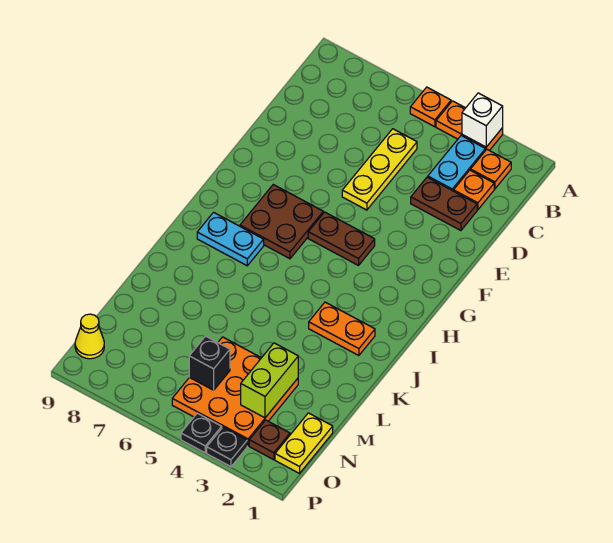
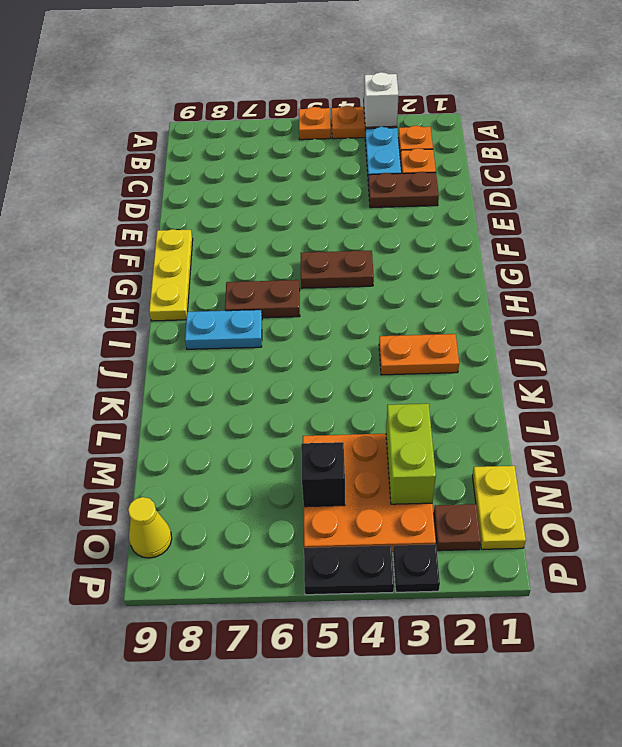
yellow 1x3 plate [342,129,417,210] -> yellow 1x3 plate moved to [149,229,193,321]
brown 2x2 plate [240,185,323,259] -> brown 1x2 plate [225,280,300,318]
black 1x1 plate [181,413,222,453] -> black 1x2 plate [304,546,394,595]

